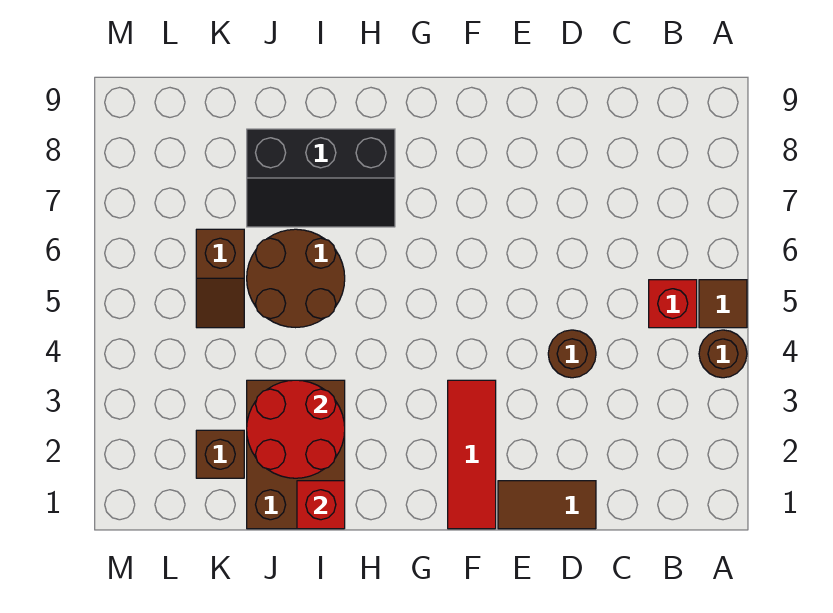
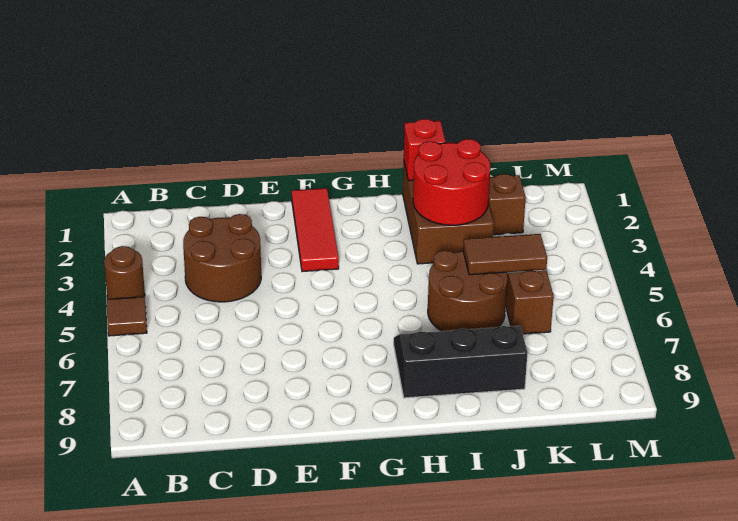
red 1x1 brick [649,280,697,328] -> none
brown 1x2 tile [498,481,596,529] -> brown 1x2 tile moved to [463,234,547,275]
brown 1x1 round brick [548,330,596,378] -> brown 2x2 round brick [183,214,261,302]

